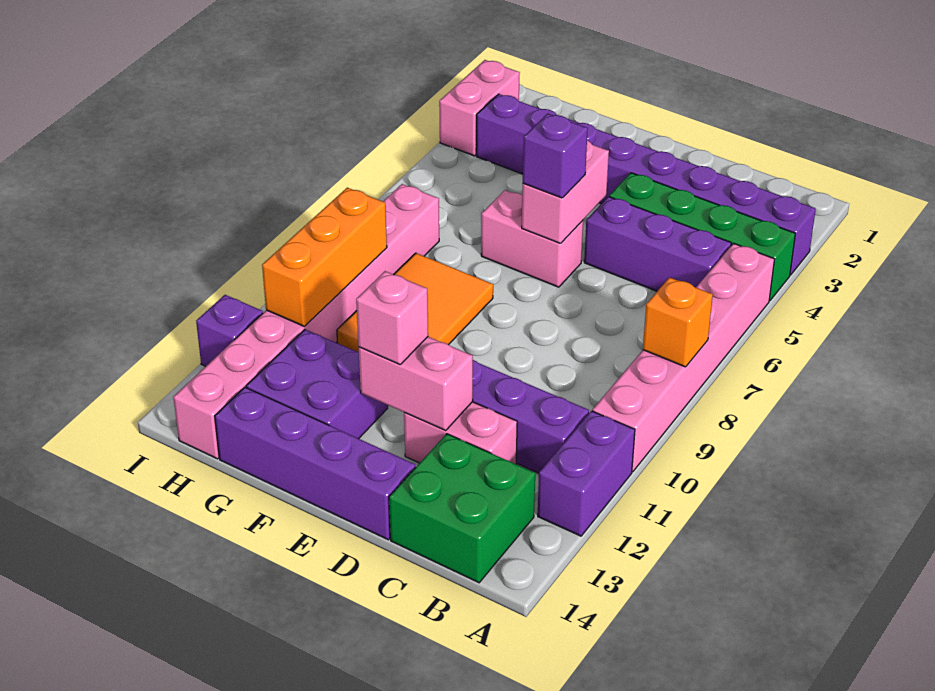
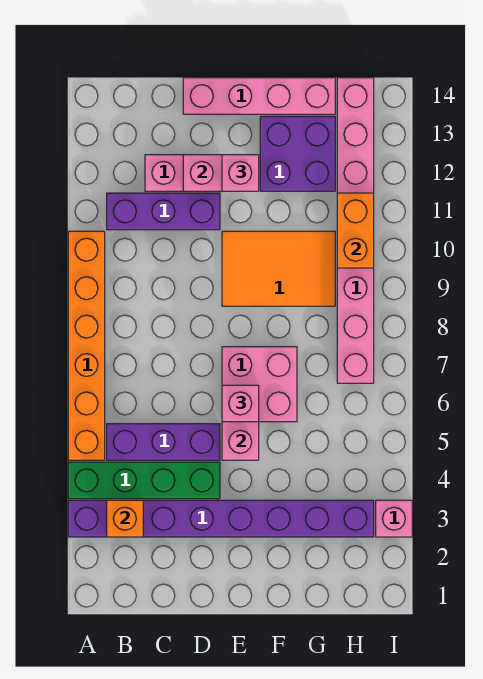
pink 1x6 brick [592,243,774,472] -> orange 1x6 brick [68,231,105,460]
orange 1x1 brick [643,277,713,367] -> orange 1x1 brick moved to [107,500,143,537]
purple 1x2 brick [538,411,635,536] -> none
green 2x2 brick [389,434,535,583] -> none
purple 1x4 brick [215,387,416,540] -> pink 1x4 brick [183,78,335,114]
pink 1x2 brick [481,190,583,287] -> pink 2x2 brick [222,347,297,422]
purple 1x1 brick [523,114,588,198] -> pink 1x1 brick [222,385,259,422]
orange 2x3 tile [337,253,493,352] -> orange 2x3 tile turned to [222,231,335,306]
orange 1x3 brick [262,188,387,326] -> orange 1x2 brick [337,193,374,268]
pink 1x2 brick [439,60,520,156] -> pink 1x1 brick [376,500,412,537]
purple 1x1 brick [196,295,263,366] -> none

